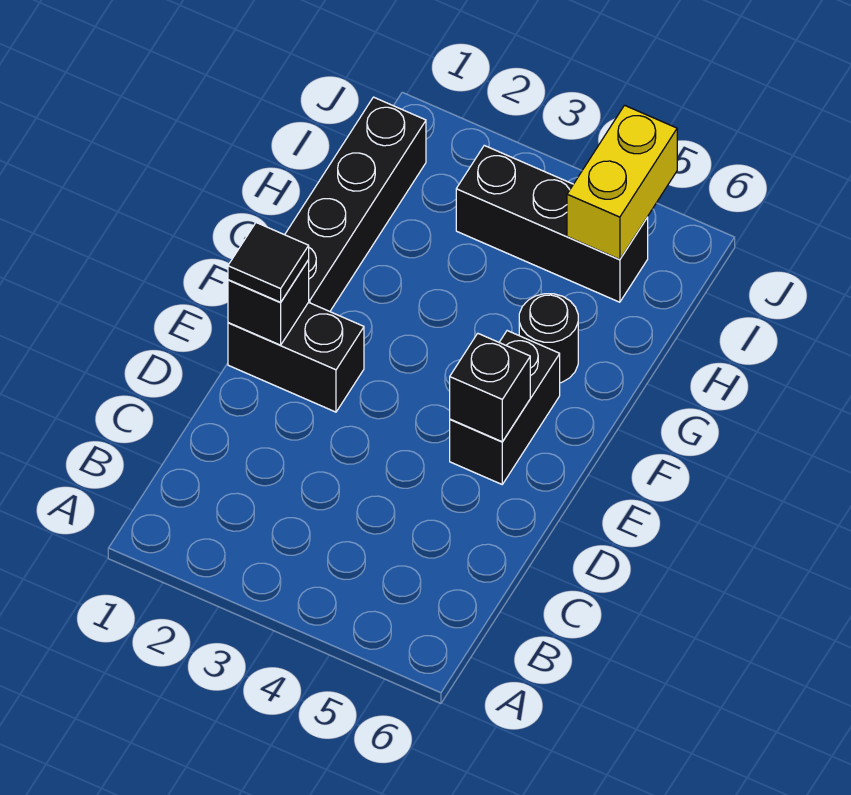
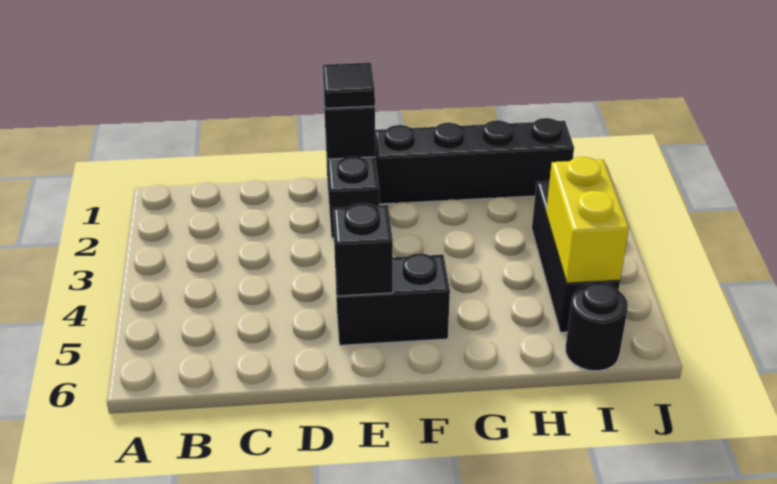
black 1x1 round brick [519,294,578,383] -> black 1x1 round brick moved to [566,282,628,371]
yellow 1x2 brick [567,105,677,259] -> yellow 1x2 brick turned to [546,157,629,283]

